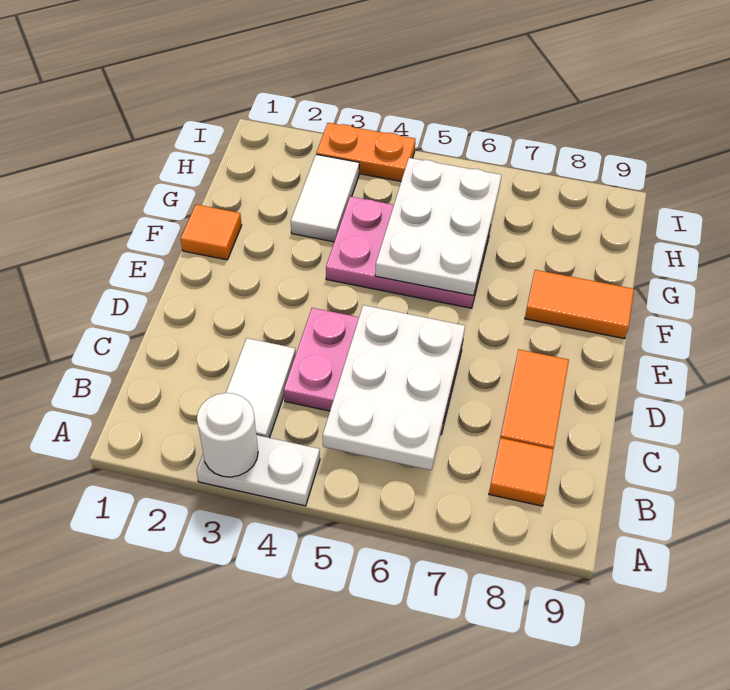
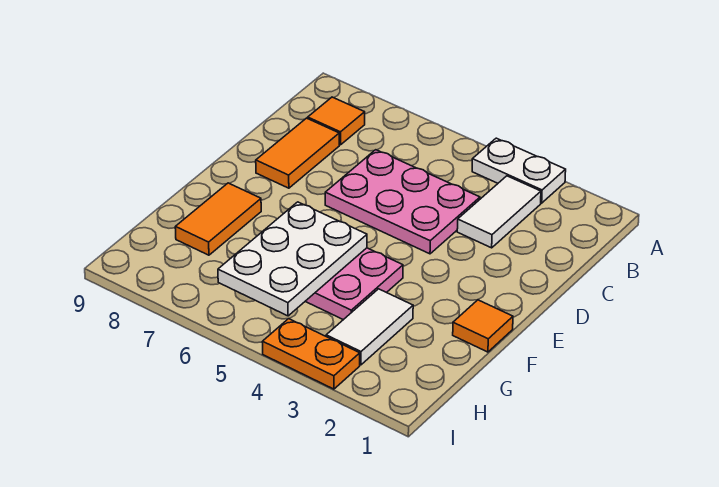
white 1x1 round brick [197,393,258,477] -> none
white 2x3 plate [323,305,465,470] -> none
orange 1x2 tile [525,270,634,339] -> orange 1x2 tile turned to [175,183,261,255]

